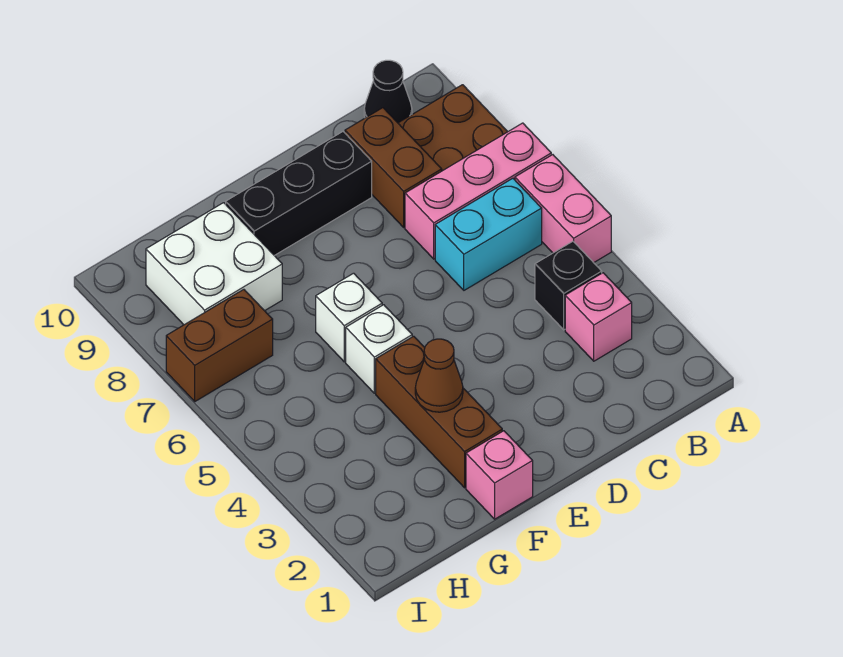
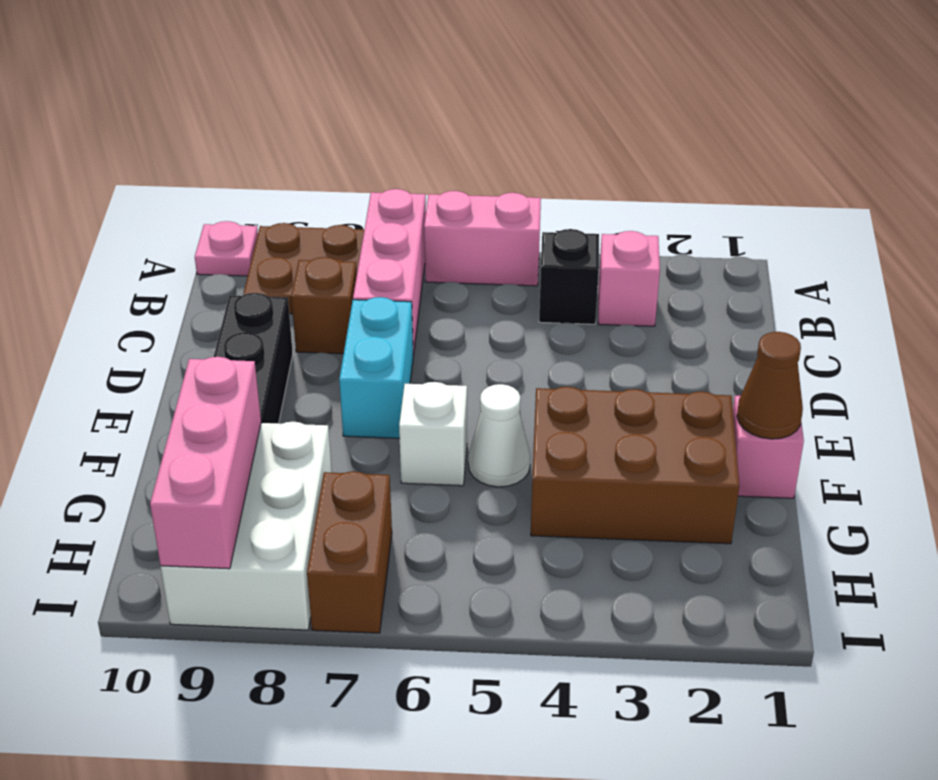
none -> pink 1x1 plate [195,221,258,276]
cyan 1x2 brick [435,178,542,290] -> cyan 1x2 brick moved to [339,297,413,438]
black 1x1 cone [364,60,412,123] -> none
brown 1x2 brick [345,108,442,227] -> brown 1x1 brick [291,257,357,354]
brown 1x3 brick [376,336,502,488] -> brown 2x3 brick [531,387,739,544]
brown 1x1 cone [415,339,463,412] -> brown 1x1 cone moved to [737,332,803,439]
white 1x1 brick [346,305,412,393] -> white 1x1 cone [468,384,530,487]
white 2x2 brick [146,203,282,325] -> white 2x3 brick [161,422,332,630]
none -> pink 1x3 brick [150,357,261,569]

